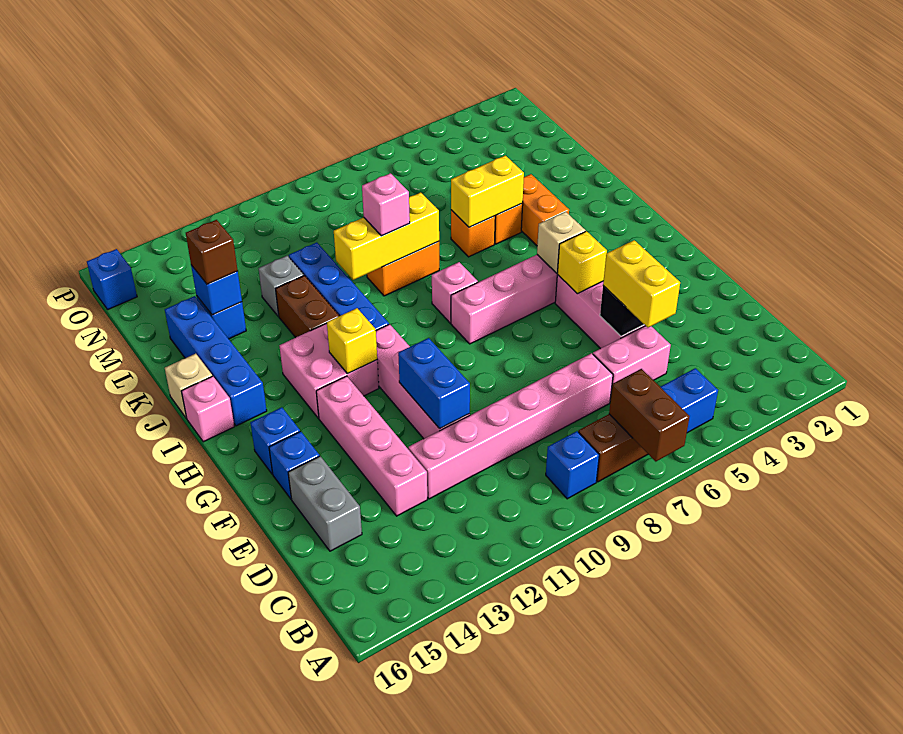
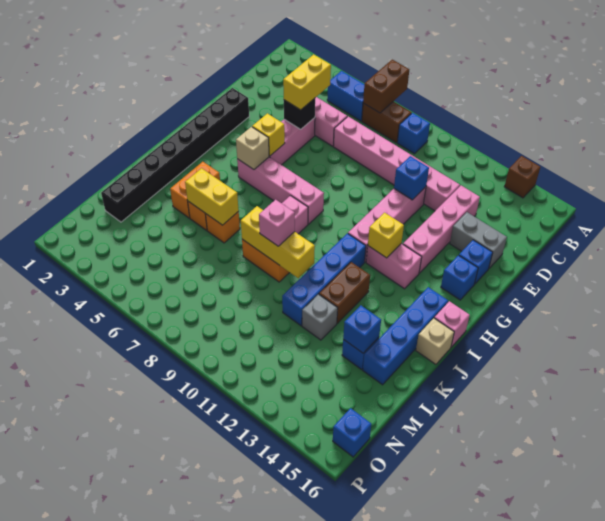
grey 1x2 brick [288,456,362,551] -> grey 1x2 brick turned to [450,212,507,268]
blue 1x2 brick [398,338,470,429] -> blue 1x1 brick [394,156,429,200]
none -> black 1x8 brick [101,88,249,222]
pink 2x2 brick [280,323,379,418] -> pink 1x2 brick [366,243,422,289]
brown 1x1 brick [186,220,238,284] -> brown 1x1 brick moved to [504,156,540,198]

